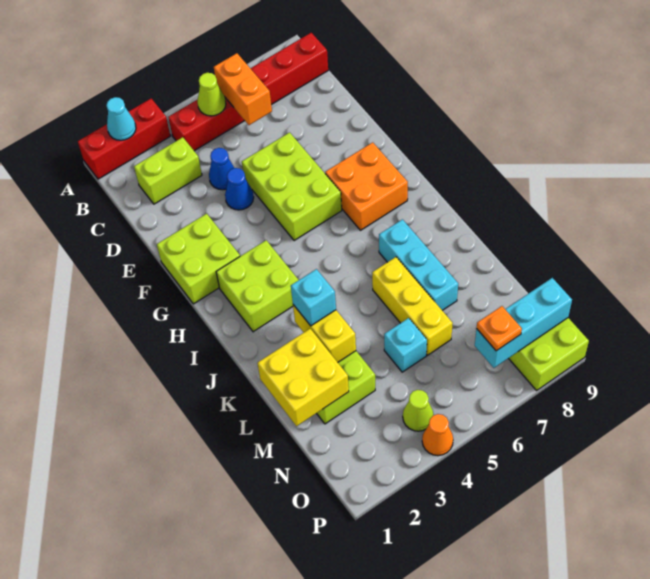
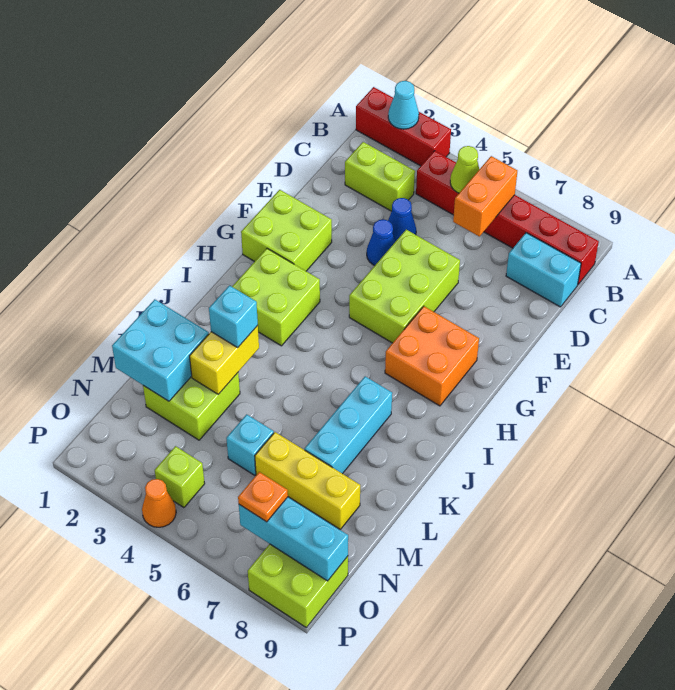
none -> cyan 1x2 brick [506,233,581,307]
yellow 1x3 brick [372,257,453,355] -> yellow 1x3 brick turned to [255,432,360,529]
yellow 2x2 brick [257,329,349,426] -> cyan 2x2 brick [112,299,209,401]
lime 1x1 cone [403,390,434,431] -> lime 1x1 brick [155,446,205,508]

